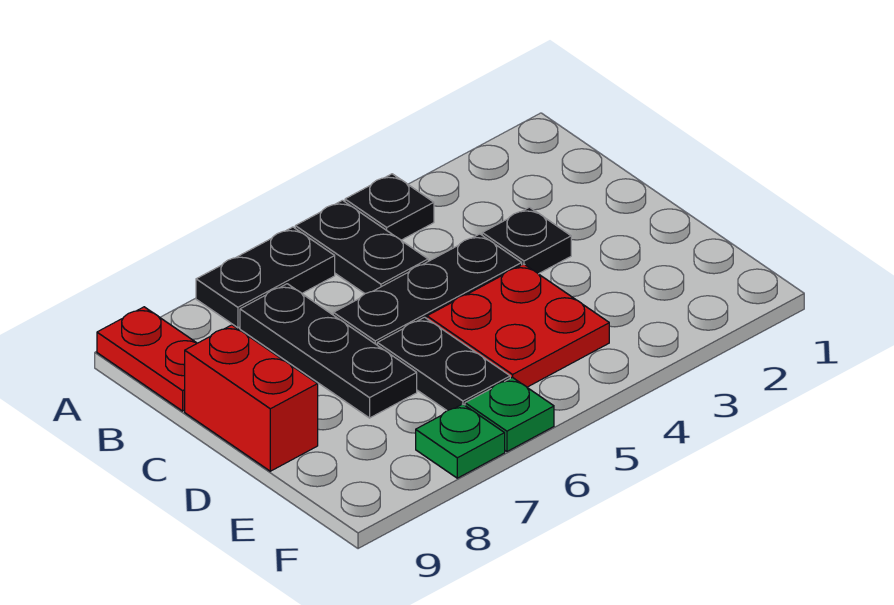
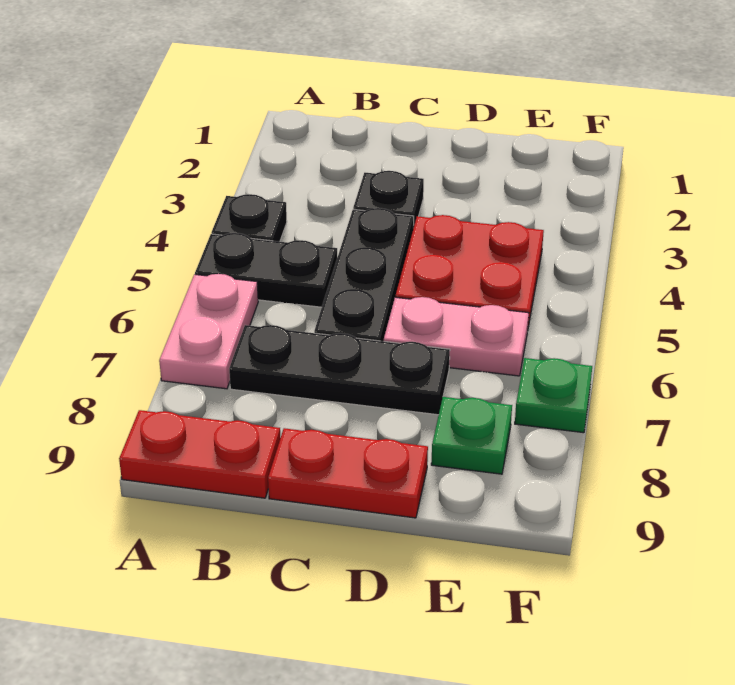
black 1x2 plate [196,227,335,328] -> pink 1x2 plate [159,274,258,389]
red 1x2 brick [185,325,318,471] -> red 1x2 plate [268,428,428,518]
black 1x2 plate [377,317,510,411] -> pink 1x2 plate [384,297,529,376]
green 1x1 plate [465,377,554,451] -> green 1x1 plate moved to [431,397,512,474]

